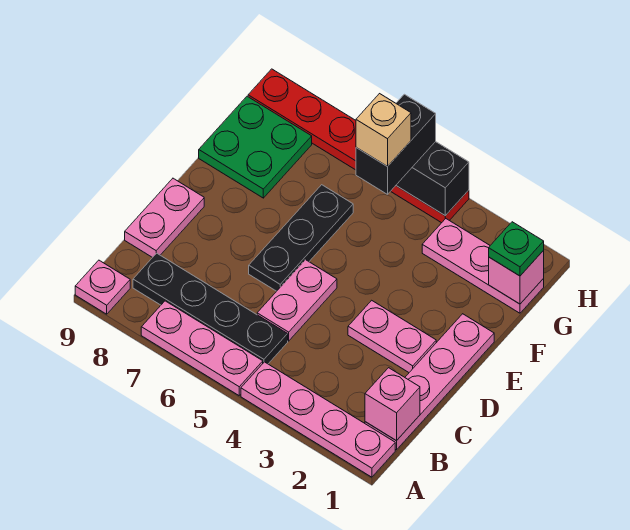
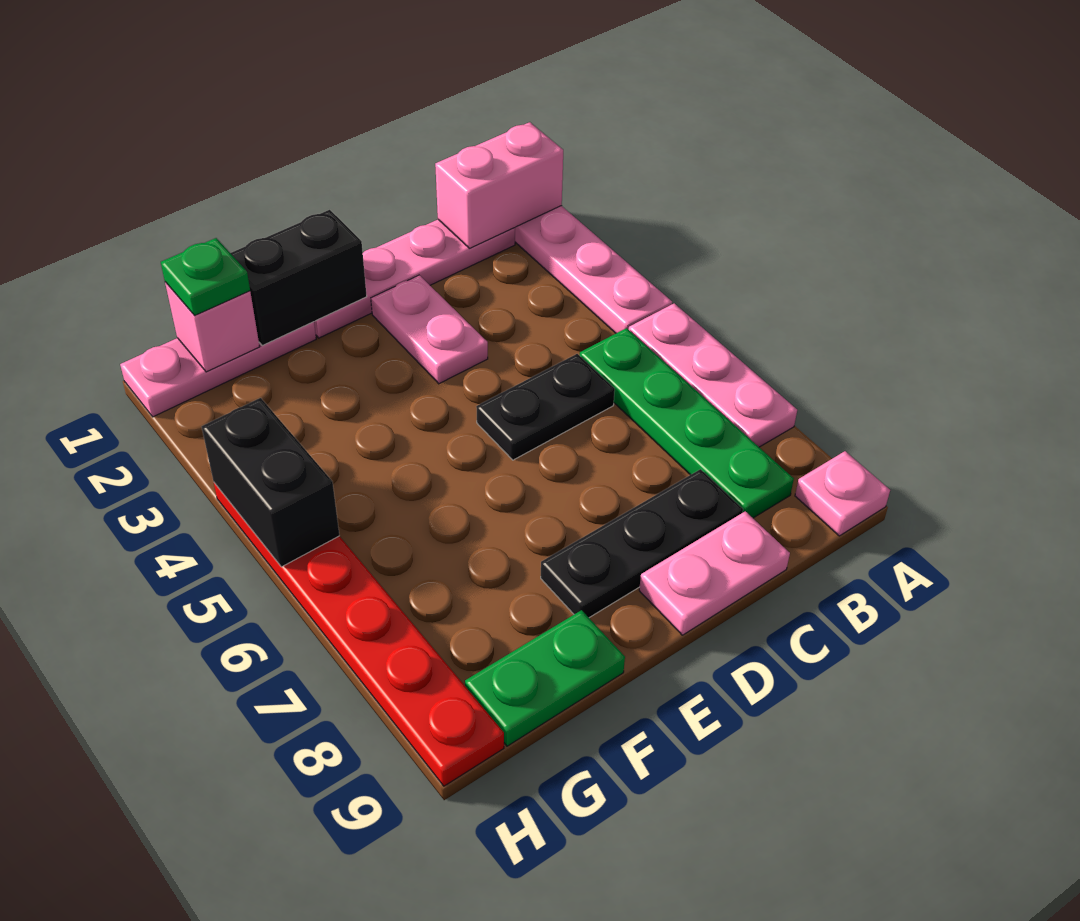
pink 1x1 brick [365,368,420,441] -> pink 1x2 brick [435,122,563,248]
black 1x4 plate [133,253,288,364] -> green 1x4 plate [580,328,794,518]
pink 1x2 plate [257,260,337,341] -> black 1x2 plate [476,354,615,460]
black 1x3 plate [249,185,353,291] -> black 1x3 plate moved to [541,469,743,618]
green 2x2 plate [199,96,312,198] -> green 1x2 plate [465,610,625,746]
pink 1x3 plate [422,219,544,313] -> pink 1x3 plate turned to [120,322,316,417]
black 1x2 brick [356,94,436,194] -> black 1x2 brick moved to [231,210,367,346]
tan 1x1 brick [356,94,411,167] -> none

